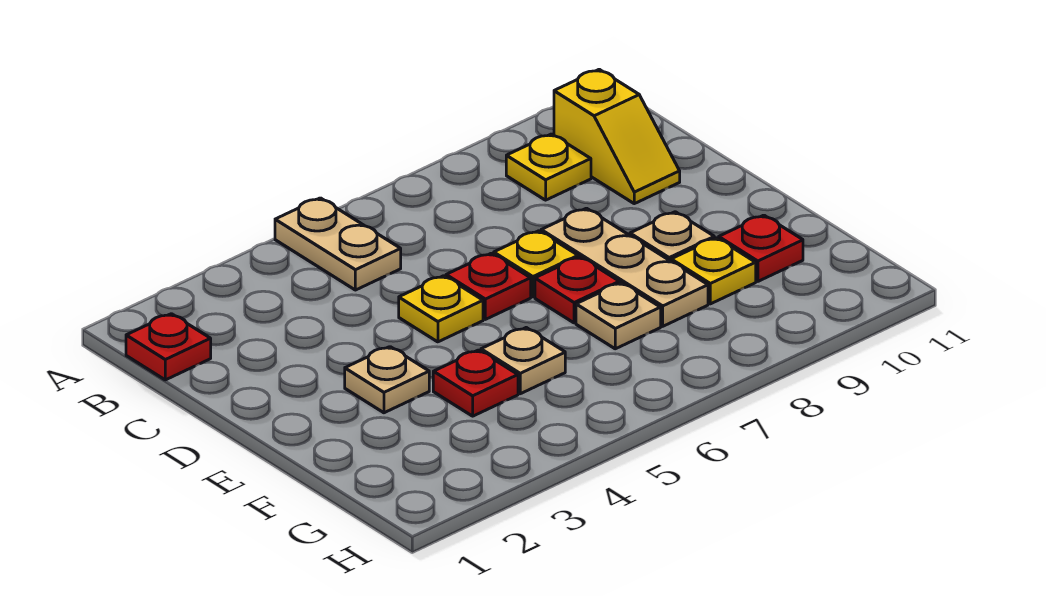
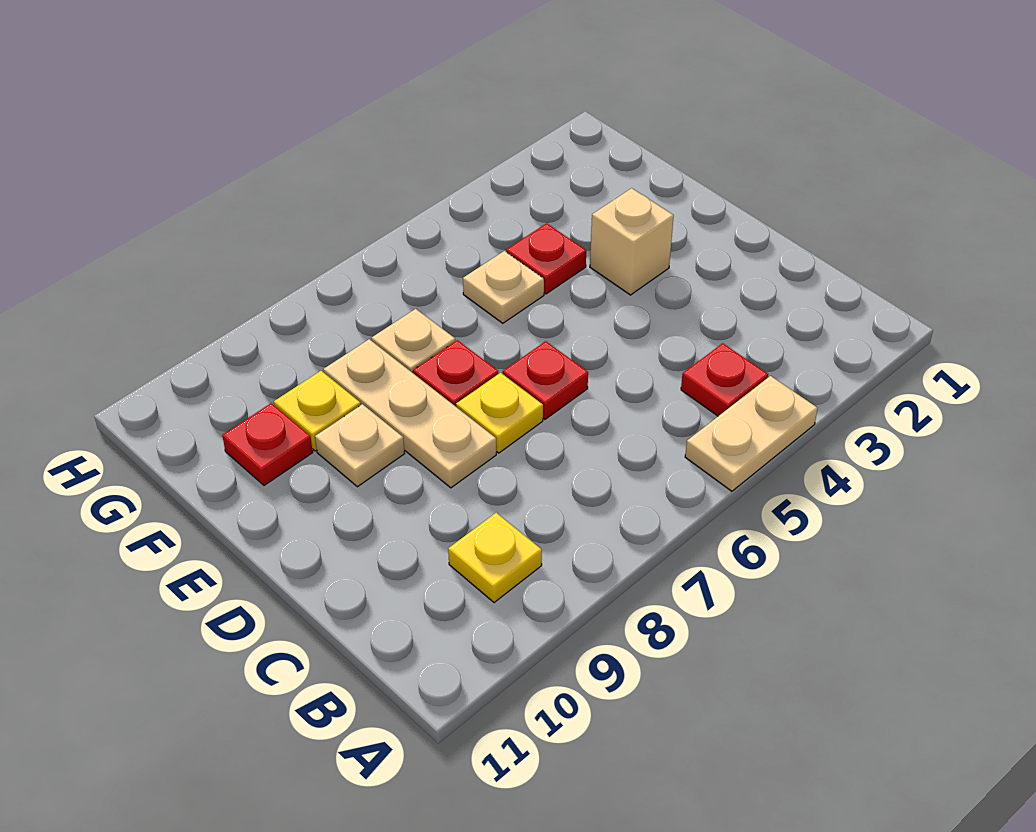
tan 1x2 plate [275,198,401,290] -> tan 1x2 plate turned to [685,376,818,491]
red 1x1 plate [126,314,211,380] -> red 1x1 plate moved to [681,343,768,416]
yellow 1x2 slope [554,69,680,204] -> none
yellow 1x1 plate [399,276,483,342] -> none
tan 1x1 plate [345,347,429,413] -> tan 1x1 brick [590,188,674,295]

